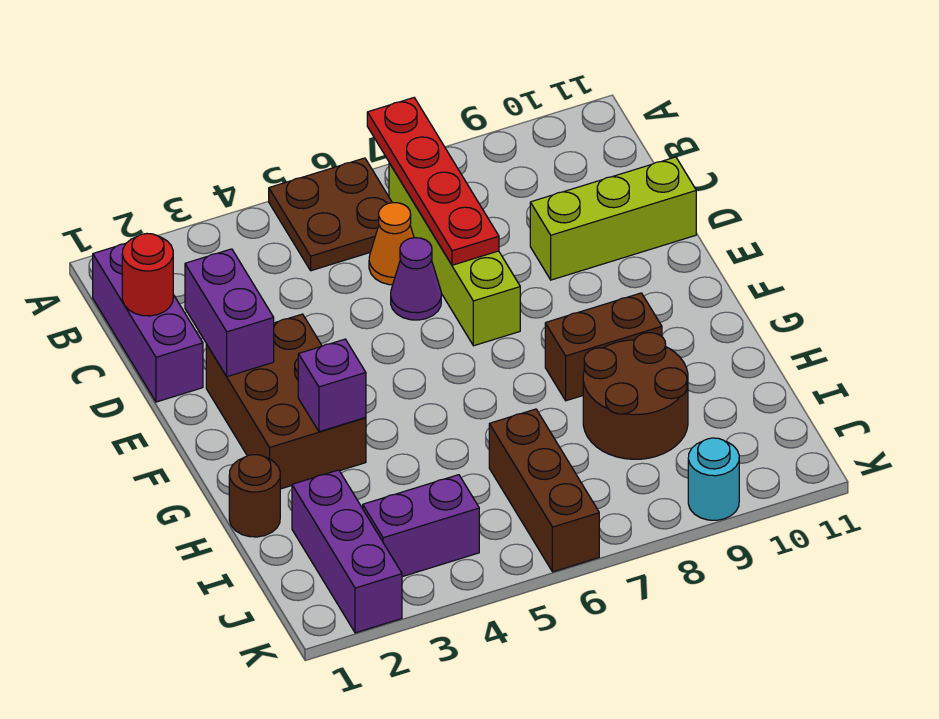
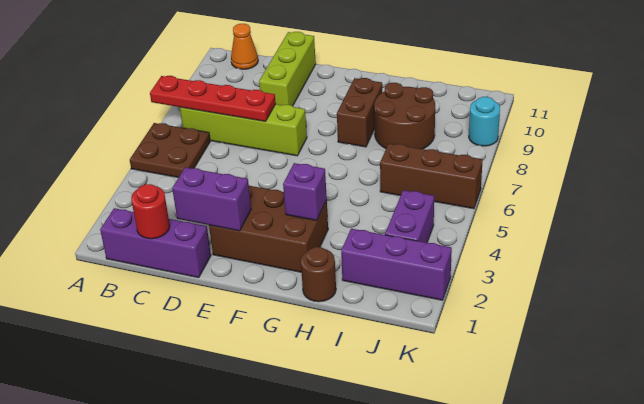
orange 1x1 cone [369,203,414,285] -> orange 1x1 cone moved to [231,24,258,69]
purple 1x1 cone [391,238,441,320] -> none

